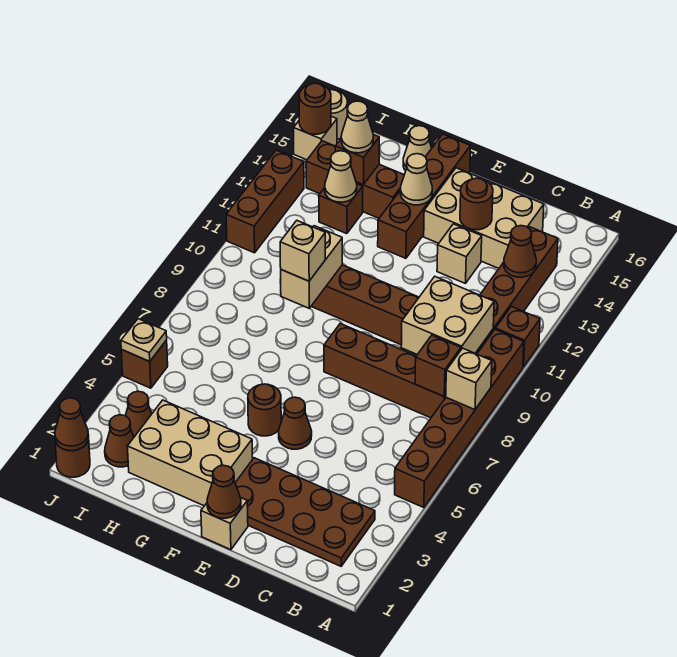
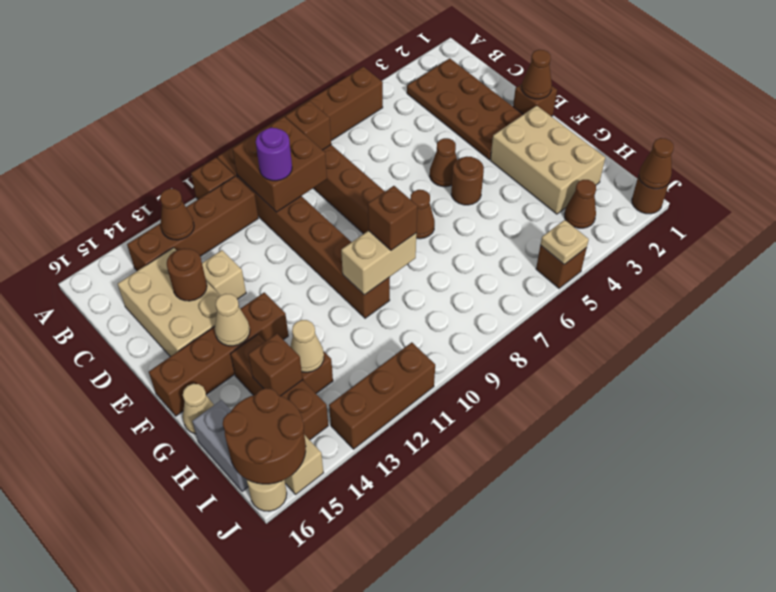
tan 1x1 brick [446,348,492,410] -> none
tan 2x2 brick [401,277,494,355] -> brown 2x2 brick [233,117,327,212]
none -> purple 1x1 round brick [256,128,292,181]
tan 1x1 brick [201,497,248,550] -> brown 1x1 brick [513,84,557,116]
tan 1x1 brick [280,221,325,281] -> brown 1x1 brick [368,186,417,250]
tan 1x1 cone [341,101,374,153] -> none
none -> grey 1x2 brick [192,400,248,491]
brown 1x1 cone [105,415,134,467] -> brown 1x1 cone moved to [410,190,435,239]
brown 1x1 round brick [299,83,331,134] -> brown 2x2 round brick [223,388,306,484]

